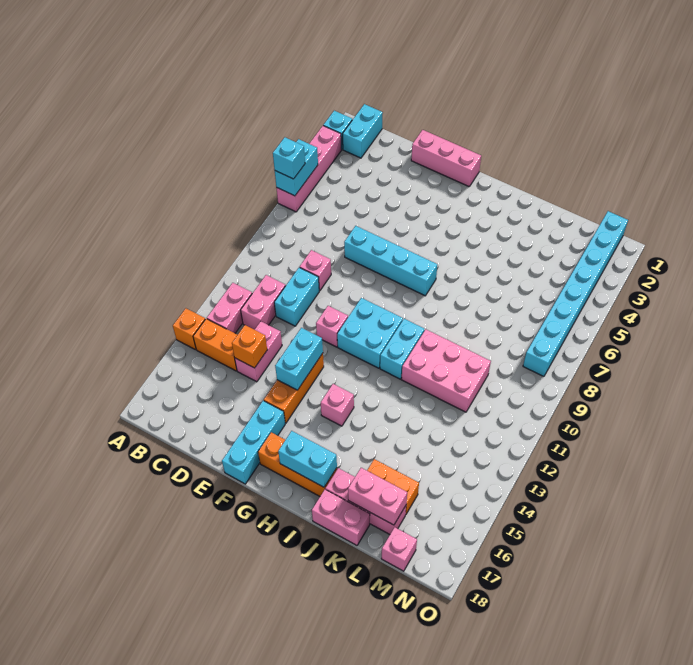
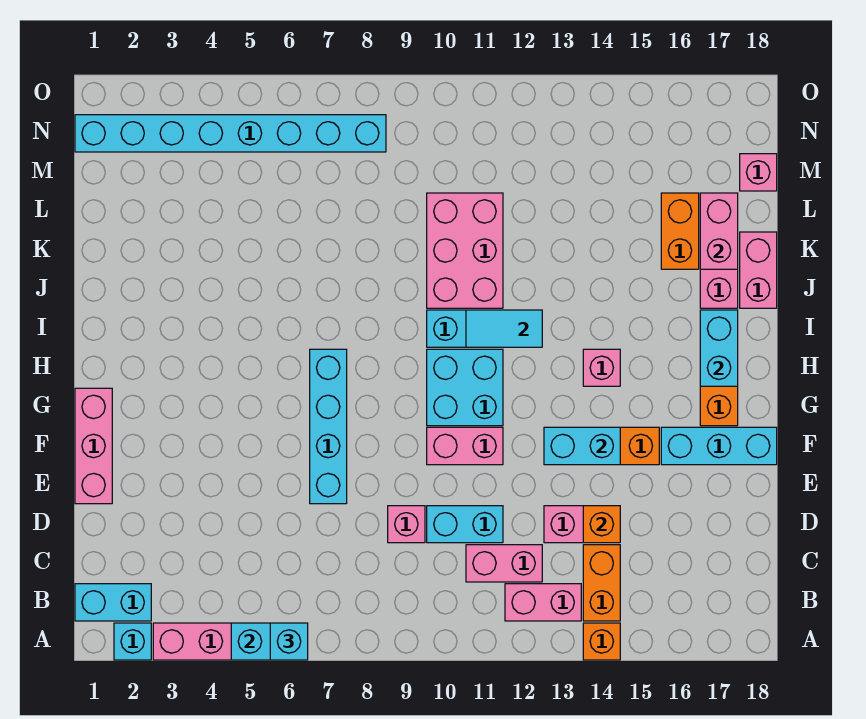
pink 1x1 brick [316,306,348,347] -> pink 1x2 brick [427,427,503,465]
none -> cyan 1x2 tile [466,310,542,347]

